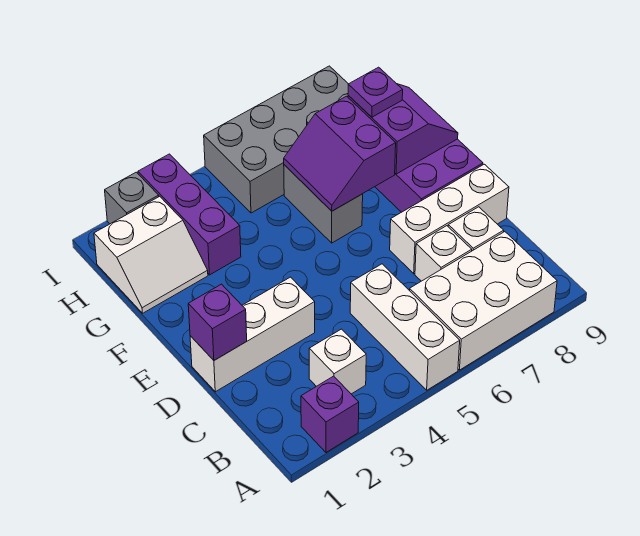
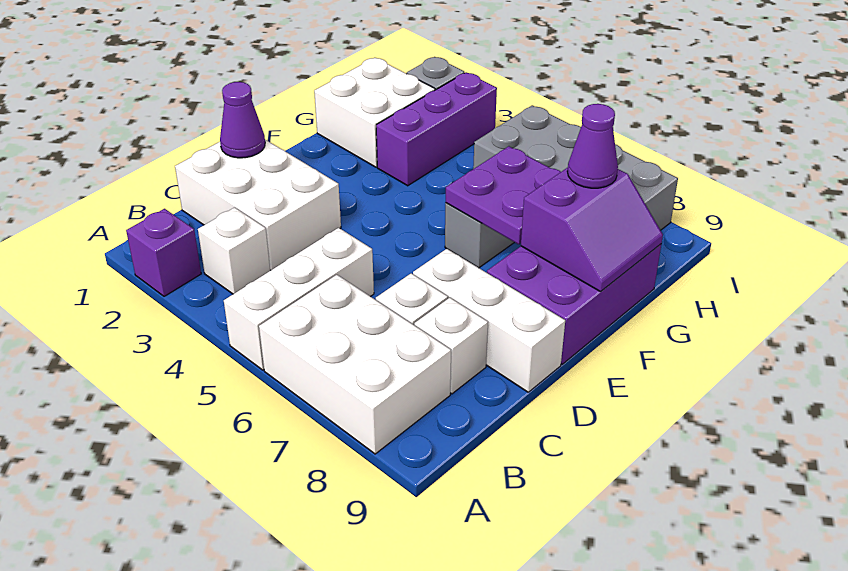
white 1x3 brick [190,277,315,392] -> white 2x3 brick [175,140,341,270]
purple 1x1 brick [188,284,247,360] -> purple 1x1 cone [220,82,265,158]
purple 2x2 slope [284,96,396,211] -> purple 2x2 plate [446,146,561,244]
white 2x2 slope [94,196,208,313] -> white 2x2 brick [314,58,435,167]
purple 1x1 plate [348,67,403,117] -> purple 1x1 cone [567,104,618,188]

